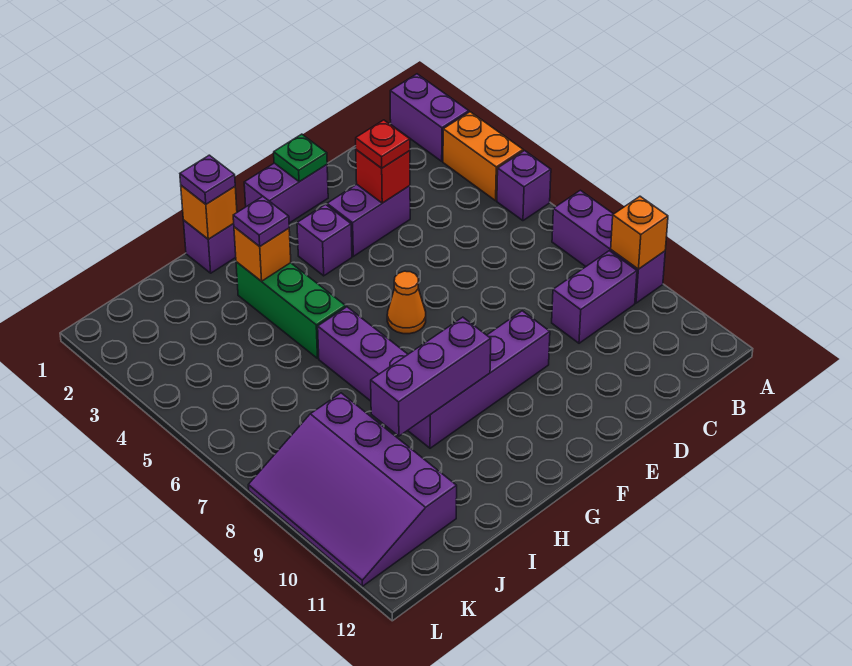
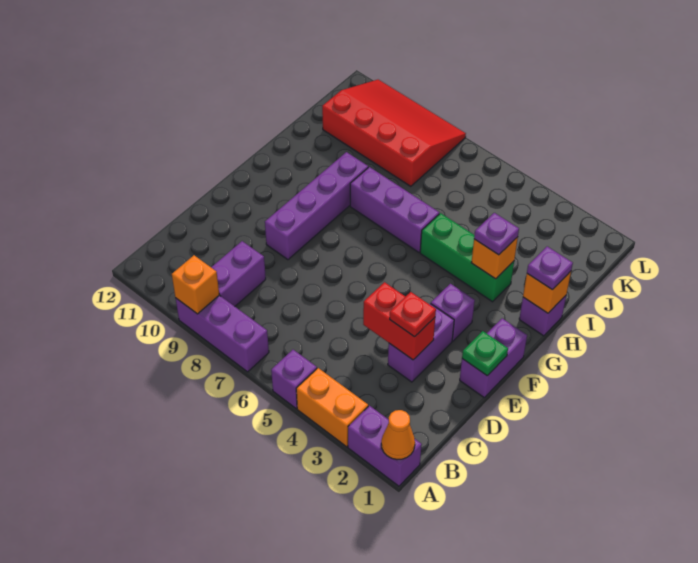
red 1x1 brick [356,150,410,203] -> red 1x2 brick [363,282,435,360]
orange 1x1 cone [387,271,426,334] -> orange 1x1 cone moved to [381,410,415,460]
purple 1x3 brick [371,317,491,436] -> none
purple 3x4 slope [248,393,457,586] -> red 3x4 slope [322,80,466,186]

